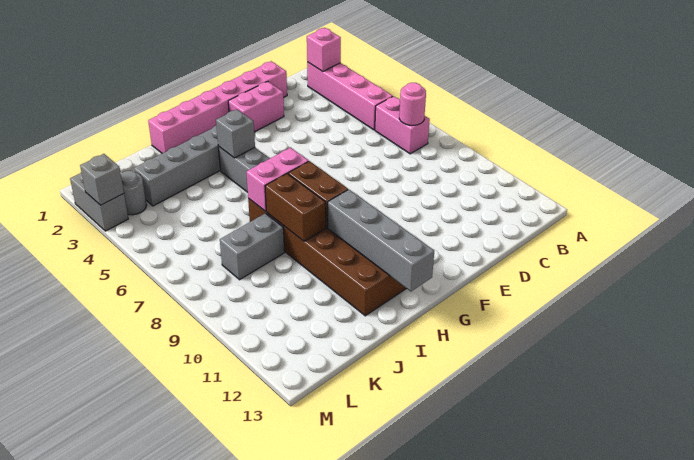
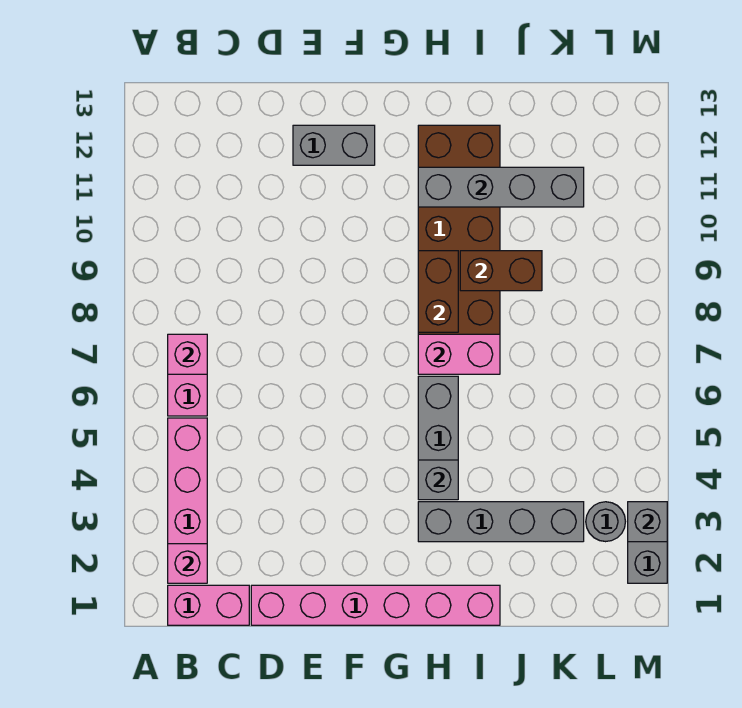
pink 1x1 round brick [399,83,426,125] -> pink 1x1 brick [168,334,207,374]
pink 1x2 brick [228,81,284,132] -> pink 1x2 brick moved to [168,585,249,625]
grey 1x4 brick [328,190,434,291] -> grey 1x4 brick turned to [418,167,584,207]
brown 1x2 brick [265,174,326,241] -> brown 1x2 brick turned to [460,251,542,291]
grey 1x2 brick [220,213,284,280] -> grey 1x2 brick moved to [293,125,375,165]

